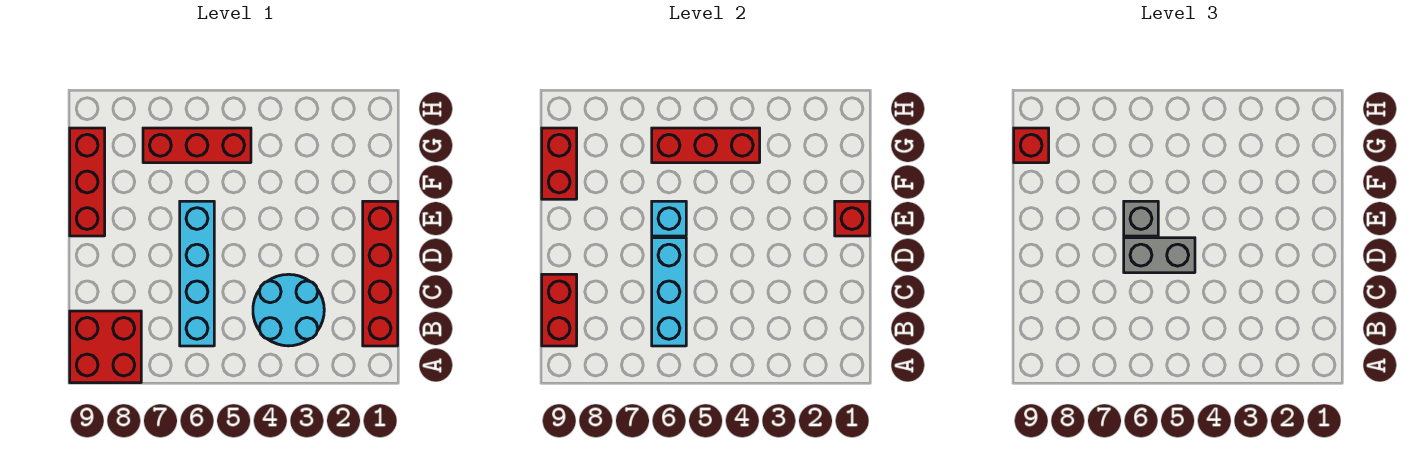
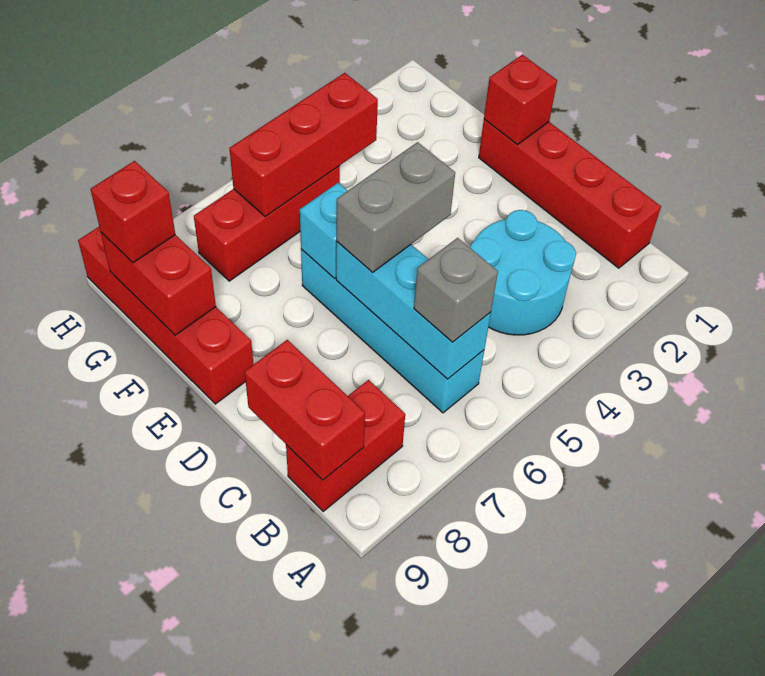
red 2x2 brick [70,311,141,383] -> red 1x2 brick [286,380,405,511]
grey 1x1 brick [1124,201,1158,236] -> grey 1x1 brick moved to [414,238,498,342]
red 1x3 brick [70,128,105,236] -> red 1x4 brick [78,227,253,404]

